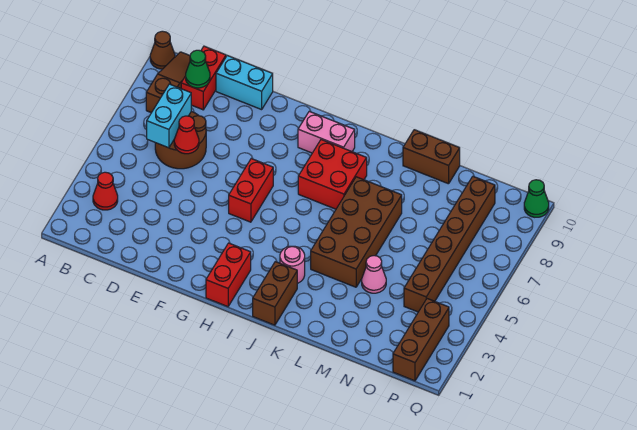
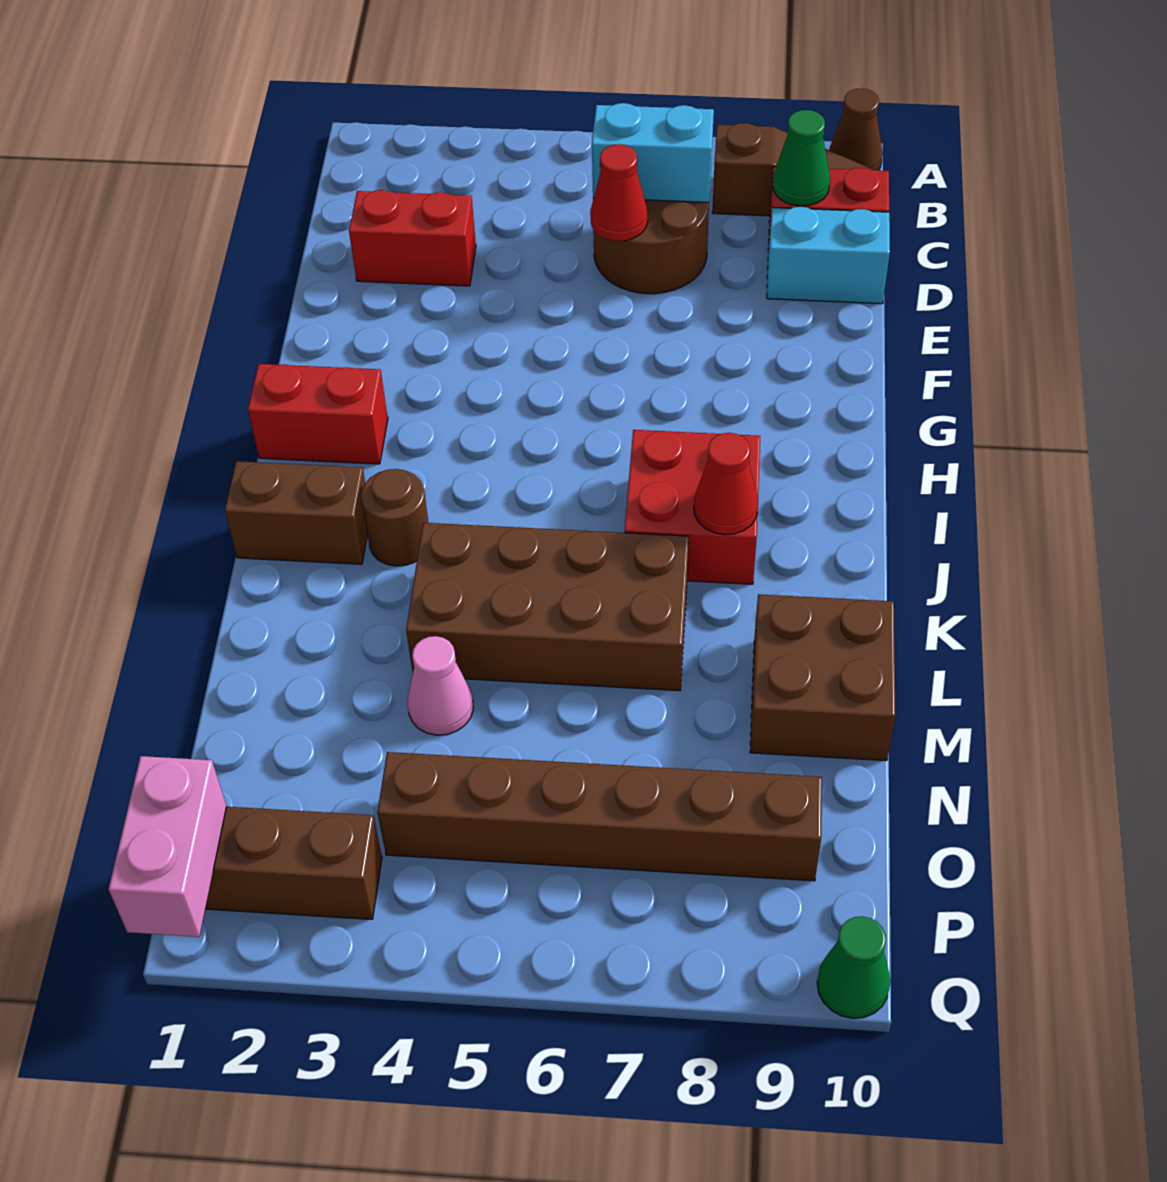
red 1x1 cone [93,172,118,210] -> red 1x1 cone moved to [694,433,758,535]
cyan 1x2 brick [216,56,273,110] -> cyan 1x2 brick turned to [767,207,890,304]
red 1x2 brick [229,159,273,222] -> red 1x2 brick moved to [349,190,476,286]
pink 1x2 brick [298,111,355,153] -> pink 1x2 brick moved to [109,756,227,937]
pink 1x1 round brick [280,246,305,283] -> brown 1x1 round brick [361,469,428,566]
brown 1x2 brick [403,130,460,184] -> brown 2x2 brick [750,594,895,761]

